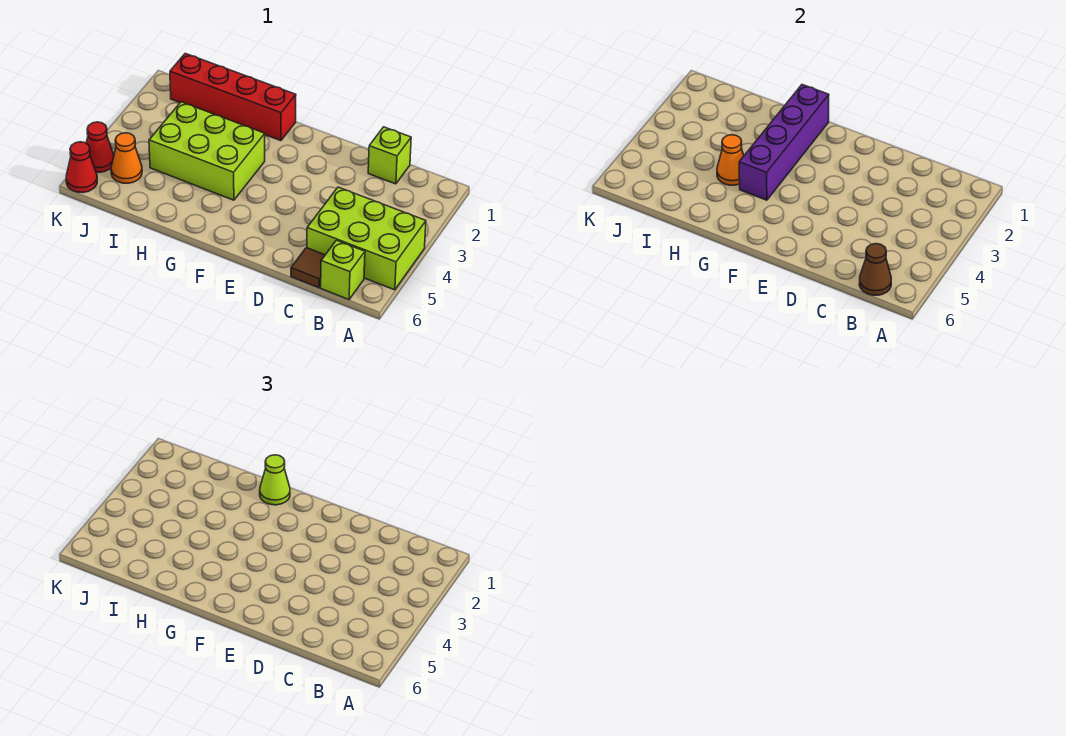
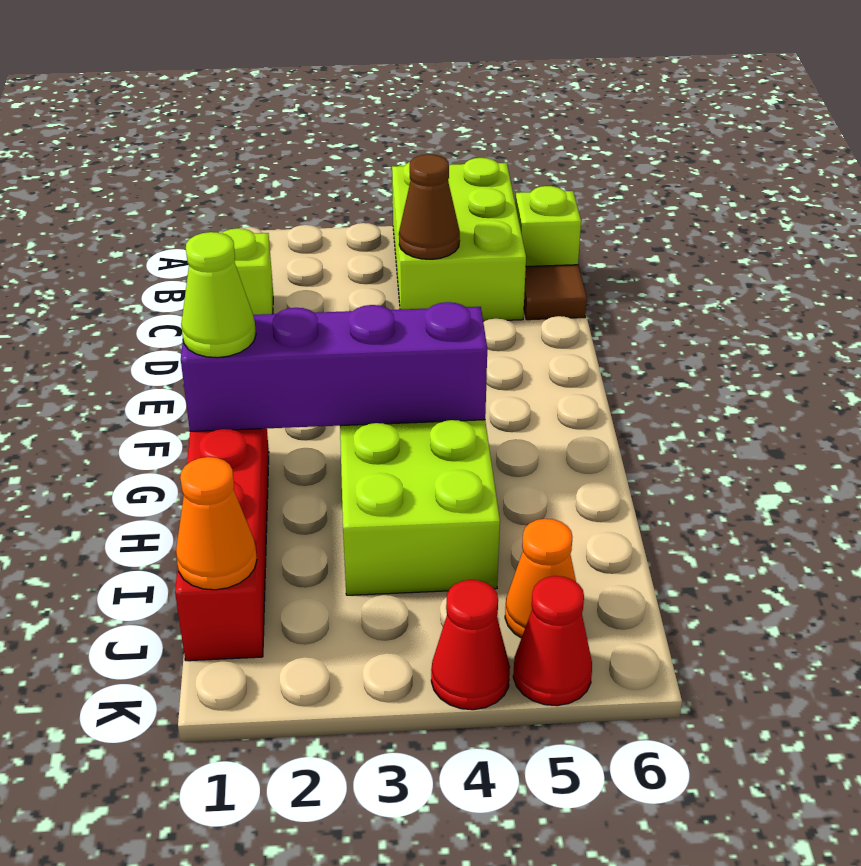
brown 1x1 cone [859,244,891,295] -> brown 1x1 cone moved to [399,154,460,259]
orange 1x1 cone [717,135,744,185] -> orange 1x1 cone moved to [176,457,257,590]
red 1x1 cone [66,142,97,193] -> red 1x1 cone moved to [431,580,510,710]

